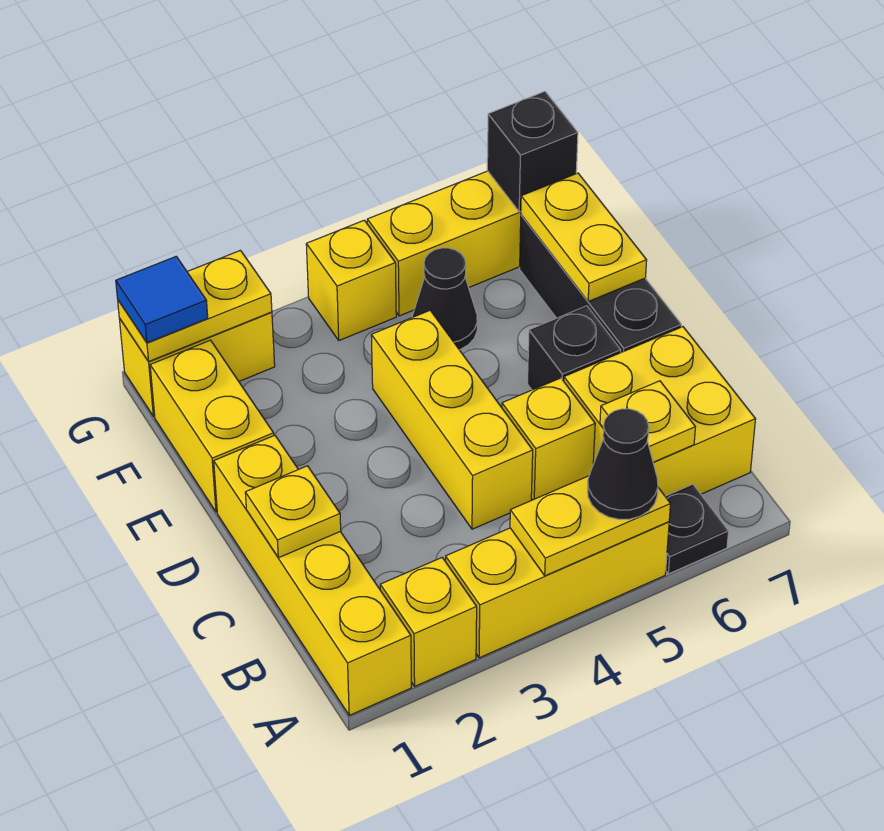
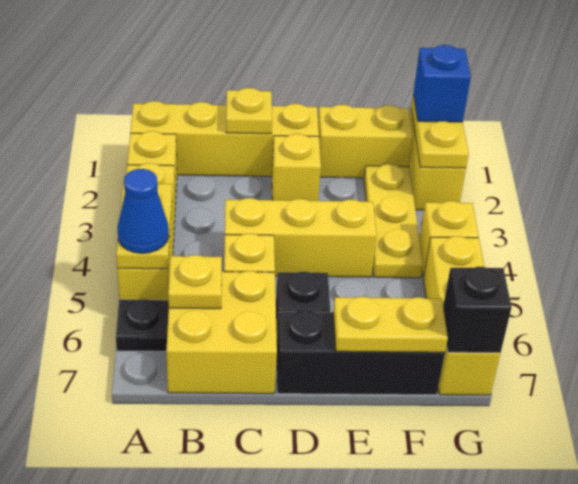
black 1x1 cone [587,409,658,519] -> blue 1x1 cone [117,169,169,253]
none -> yellow 1x1 brick [272,134,321,201]
none -> yellow 1x3 plate [364,164,423,278]
black 1x1 cone [412,248,477,350] -> none
blue 1x1 tile [116,256,208,343] -> blue 1x1 brick [413,45,471,122]

